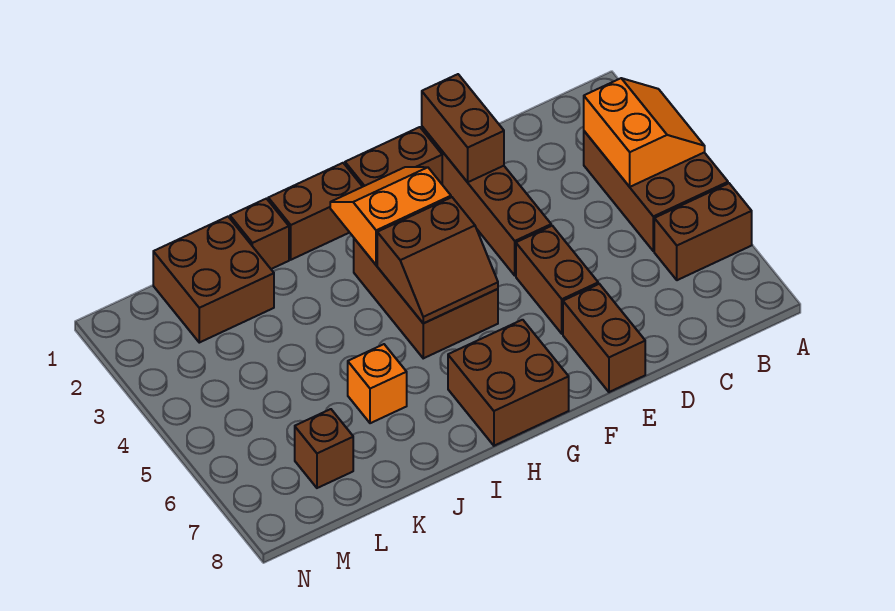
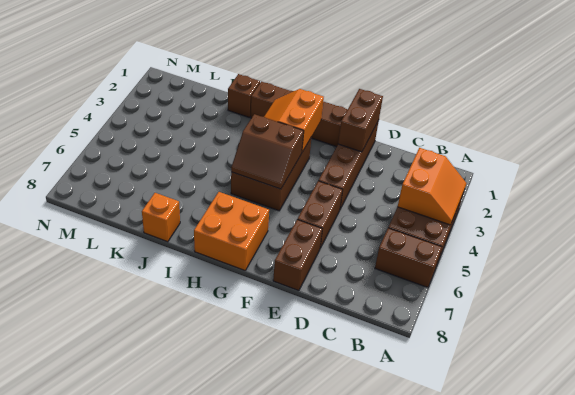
orange 2x2 slope [330,167,451,265] -> orange 2x2 slope turned to [264,89,324,152]
brown 2x2 brick [448,320,569,446] -> orange 2x2 brick [194,192,269,270]
orange 1x1 brick [348,344,407,423] -> orange 1x1 brick moved to [142,193,180,242]
brown 2x2 brick [153,217,274,343] -> none
brown 1x1 brick [295,409,353,488] -> none

